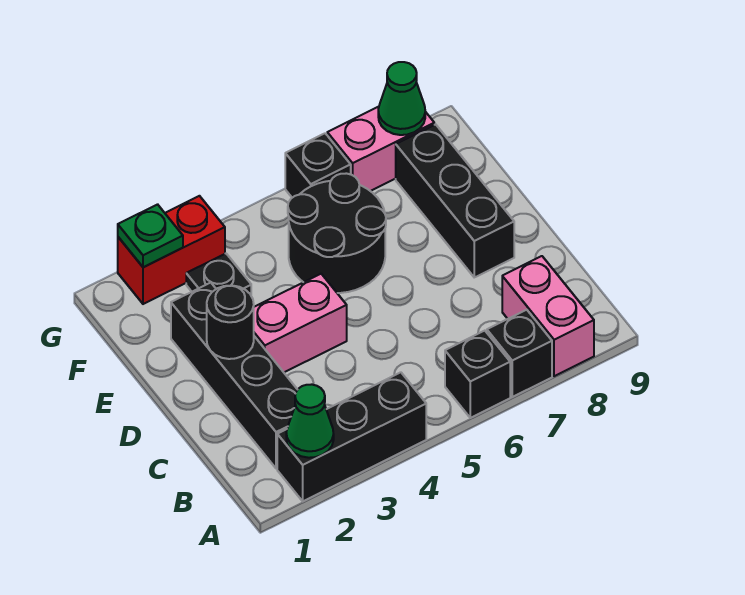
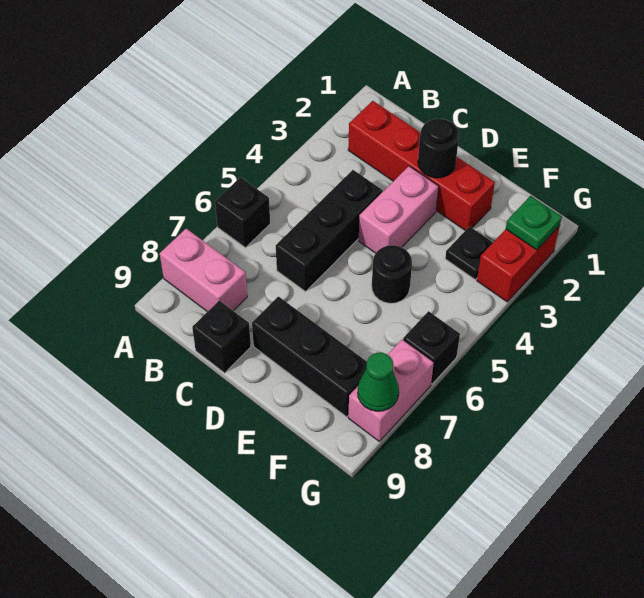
black 1x3 brick [277,372,426,501] -> black 1x3 brick moved to [276,170,382,292]
green 1x1 cone [286,384,334,458] -> none
black 1x1 brick [487,310,552,397] -> black 1x1 brick moved to [192,301,251,373]
black 1x4 brick [171,283,298,469] -> red 1x4 brick [348,101,495,231]
black 2x2 round brick [288,173,386,293] -> black 1x1 round brick [372,245,412,303]

